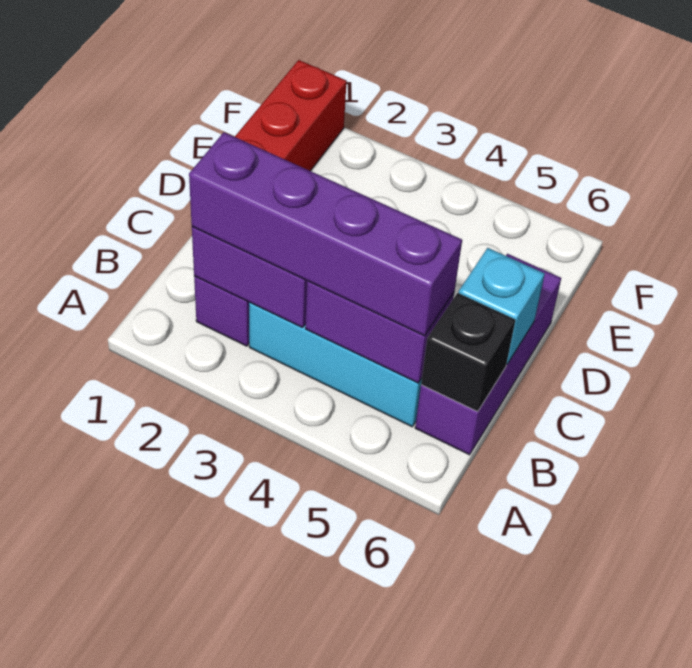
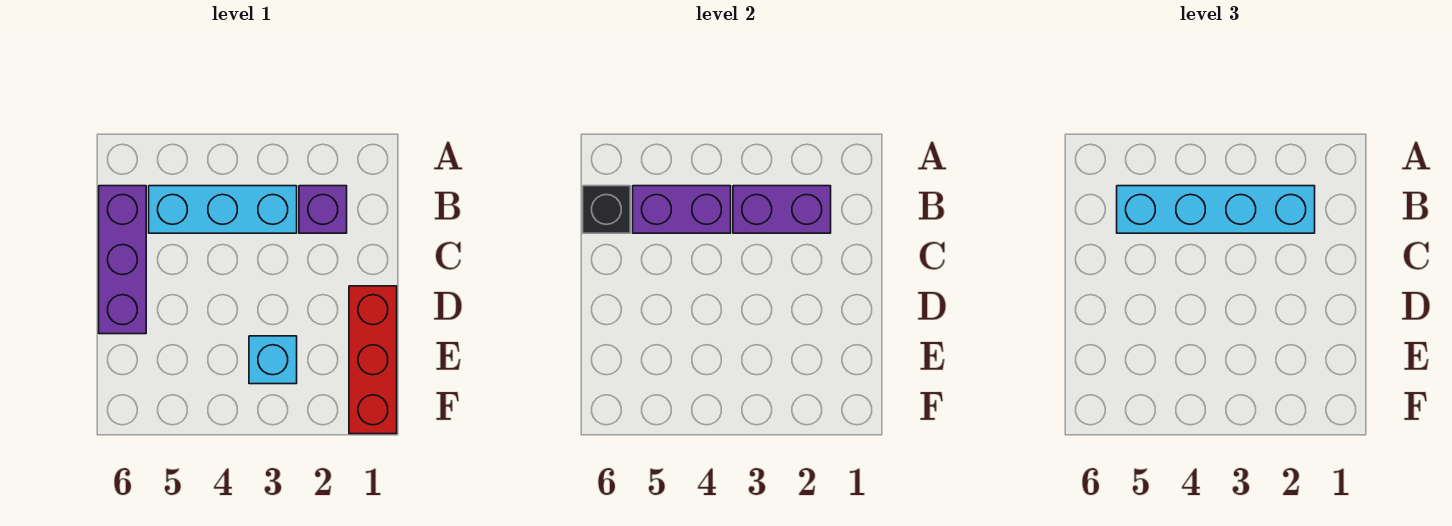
purple 1x4 brick [189,132,462,336] -> cyan 1x4 brick [1117,186,1315,233]
cyan 1x1 brick [459,248,545,364] -> cyan 1x1 brick moved to [249,336,297,384]

